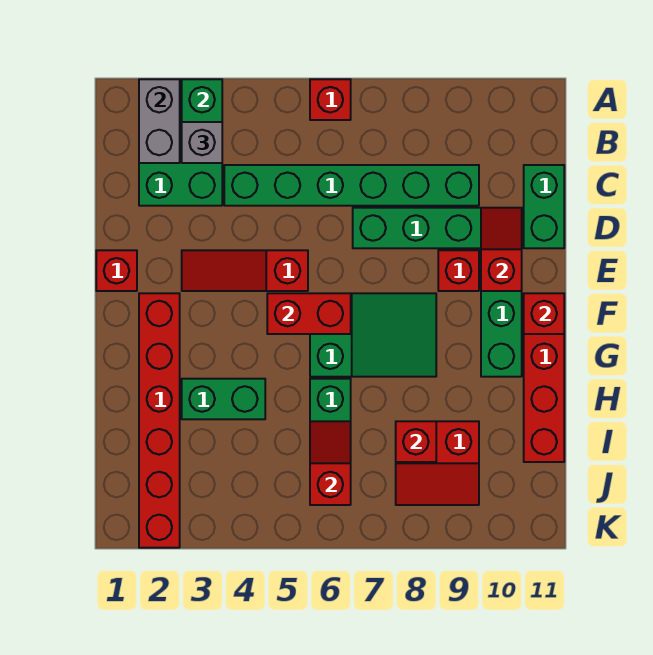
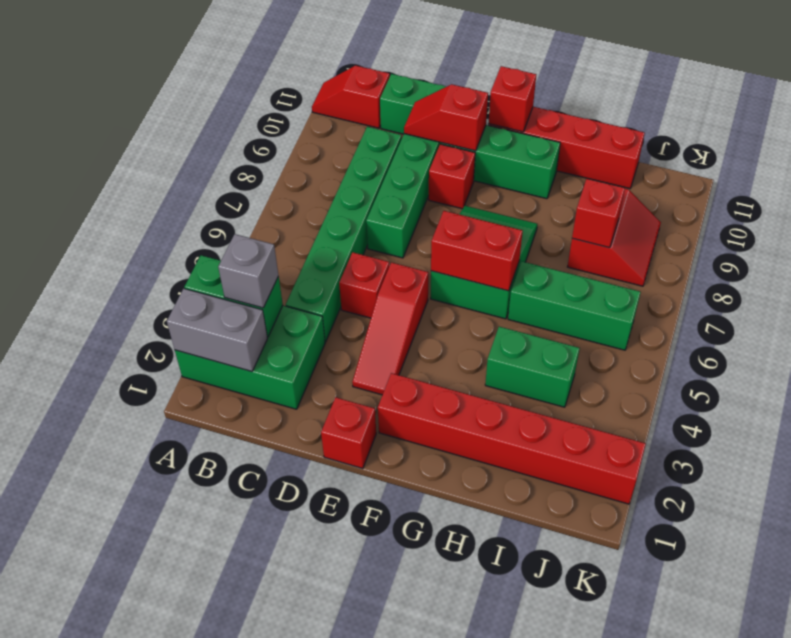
red 1x1 brick [310,79,351,120] -> red 1x1 brick moved to [339,252,389,318]
red 1x2 brick [267,293,351,334] -> red 1x2 brick turned to [431,211,523,291]
green 1x2 brick [182,379,265,419] -> green 1x2 brick turned to [485,327,580,407]
red 1x2 slope [310,421,351,505] -> red 1x2 slope moved to [312,66,390,128]

